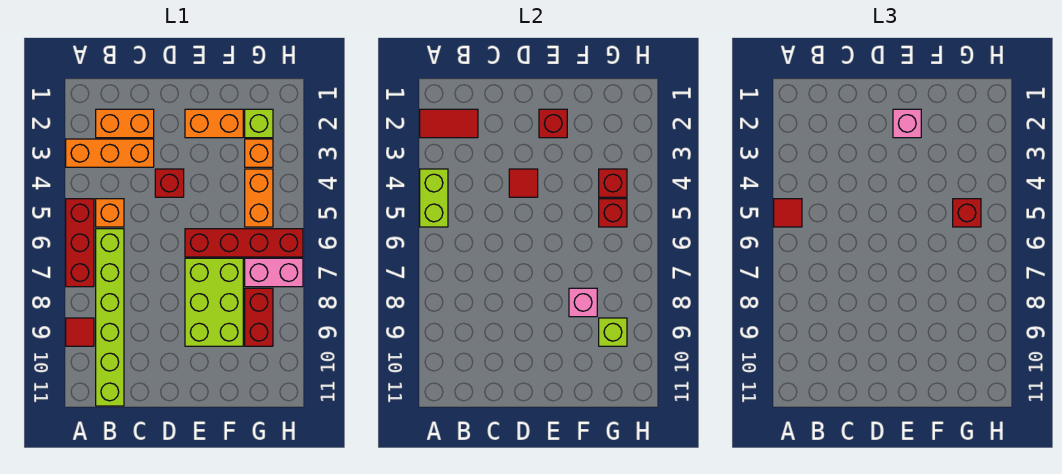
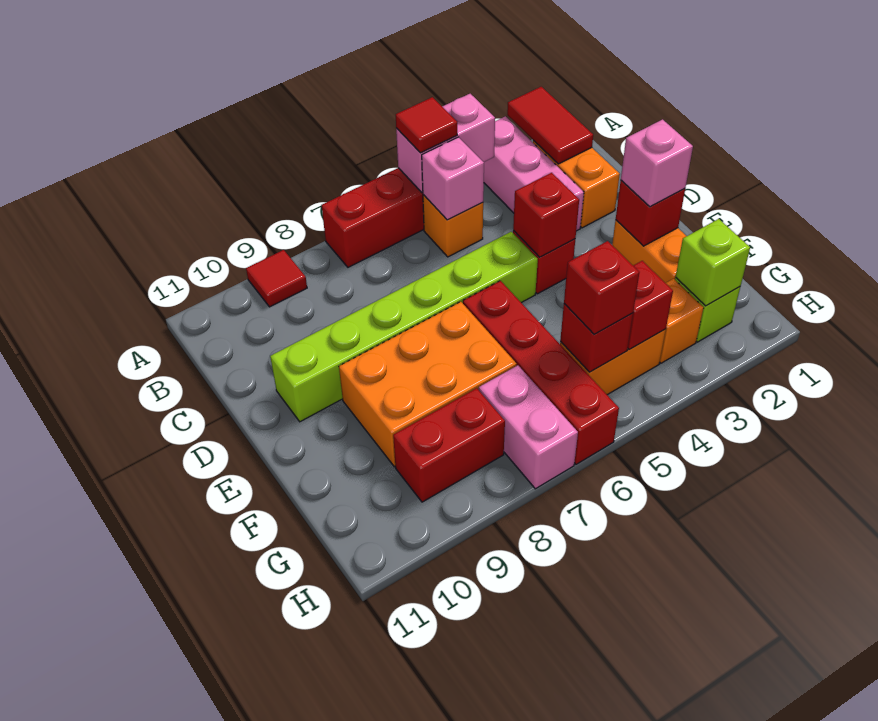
orange 1x3 brick [66,139,154,167] -> pink 1x3 brick [484,117,584,231]
lime 1x2 brick [420,169,448,227] -> pink 1x2 brick [396,94,495,193]
lime 1x6 brick [96,229,124,406] -> lime 1x6 brick moved to [270,232,538,422]
red 1x1 tile [509,169,538,197] -> red 1x1 brick [513,173,579,257]
lime 2x3 brick [185,258,243,346] -> orange 2x3 brick [339,302,517,466]
pink 1x1 brick [569,288,597,317] -> pink 1x1 brick moved to [422,137,484,220]
lime 1x1 brick [599,318,627,346] -> lime 1x1 brick moved to [676,219,750,306]

